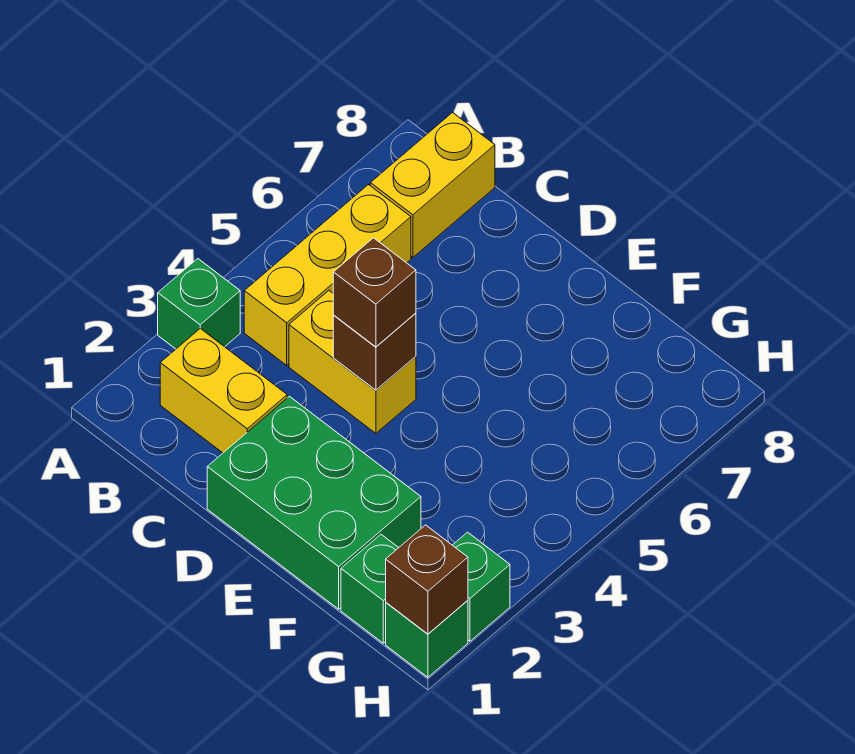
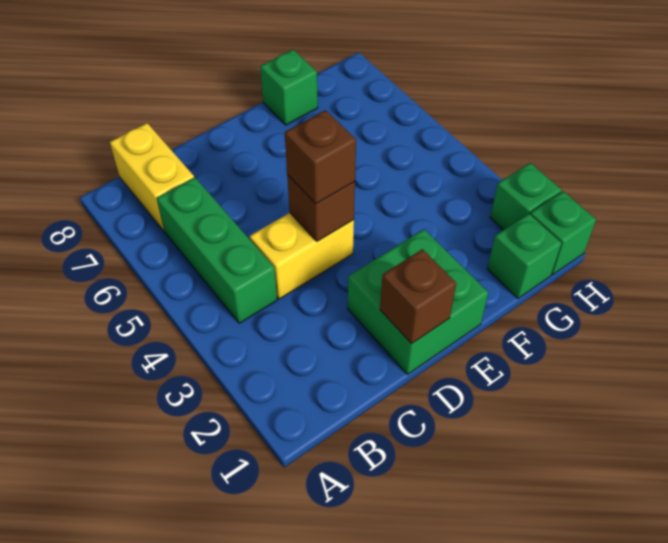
green 1x1 brick [158,259,240,349] -> green 1x1 brick moved to [260,50,318,125]
yellow 1x2 brick [160,328,287,453] -> none
yellow 1x3 brick [244,185,411,365] -> green 1x3 brick [157,178,277,323]
green 2x3 brick [207,396,421,609] -> green 2x2 brick [348,229,488,374]
brown 1x1 brick [386,525,468,634] -> brown 1x1 brick moved to [380,249,456,344]

